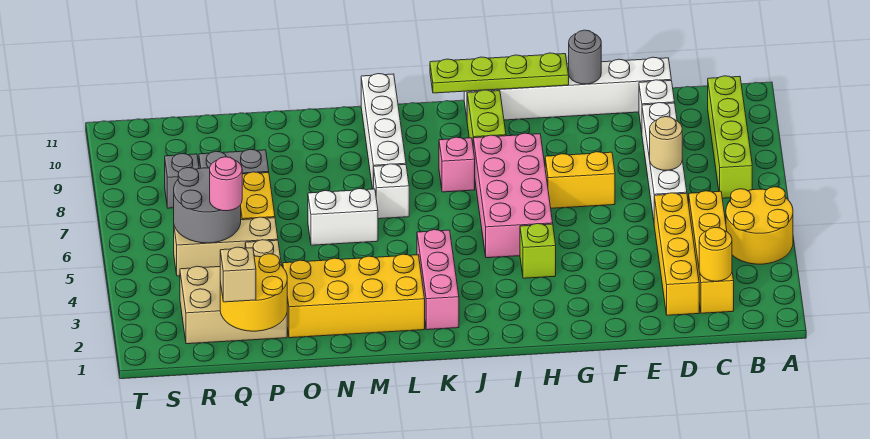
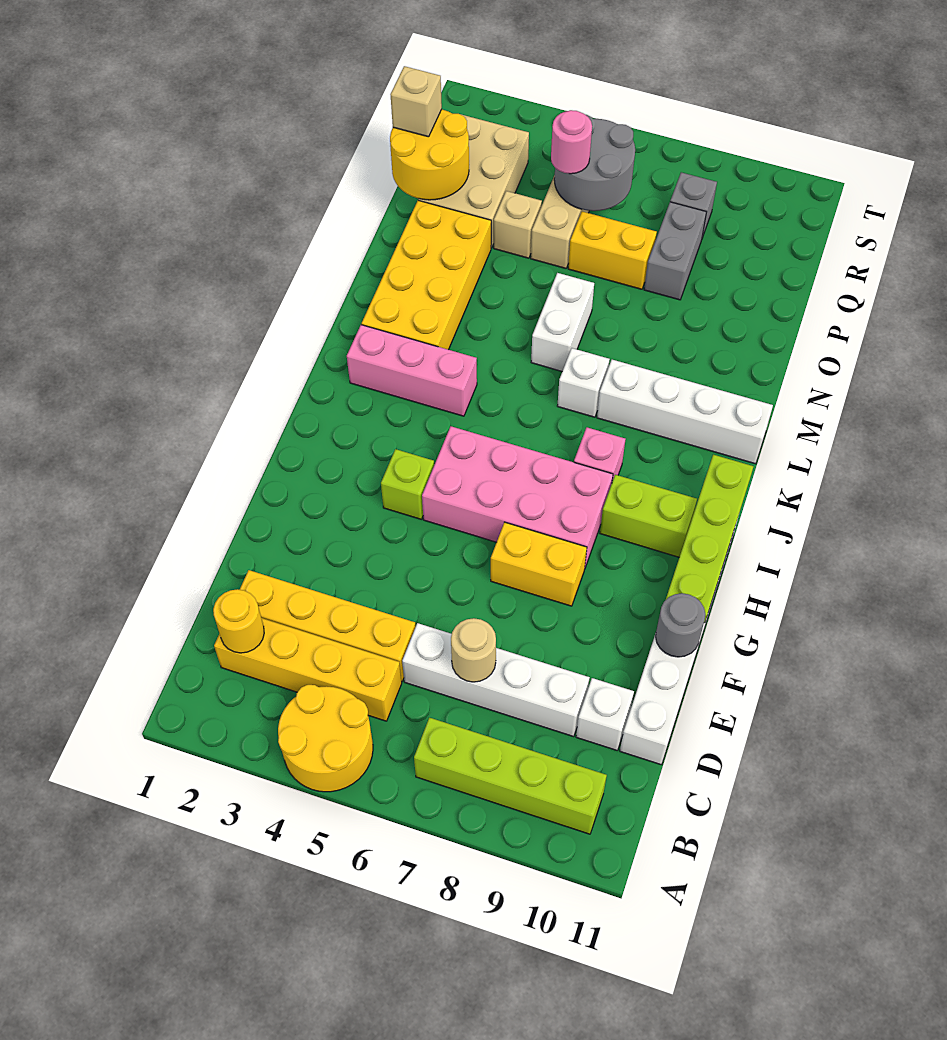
yellow 1x2 brick [545,152,615,208] -> yellow 1x2 brick turned to [491,522,587,606]

